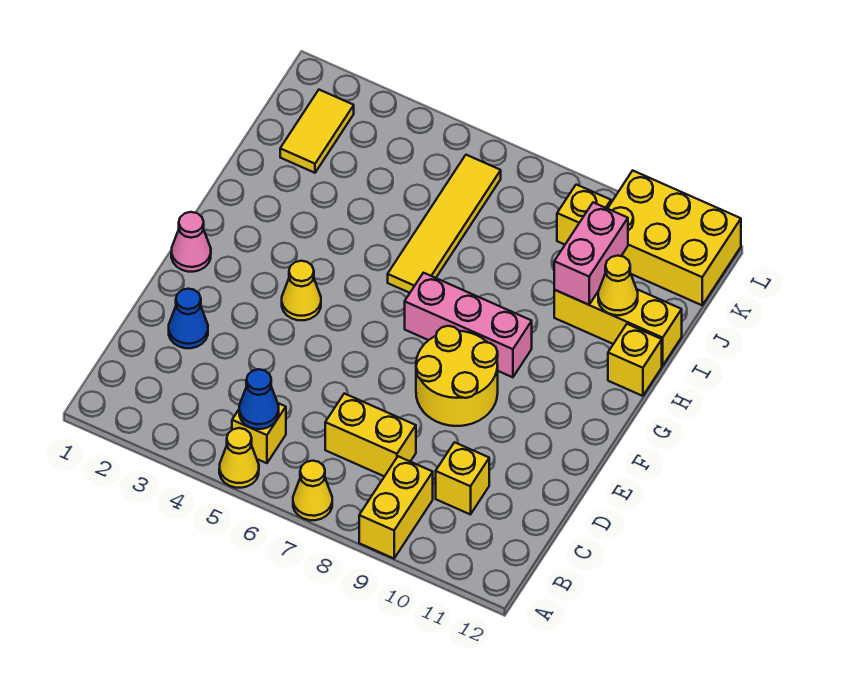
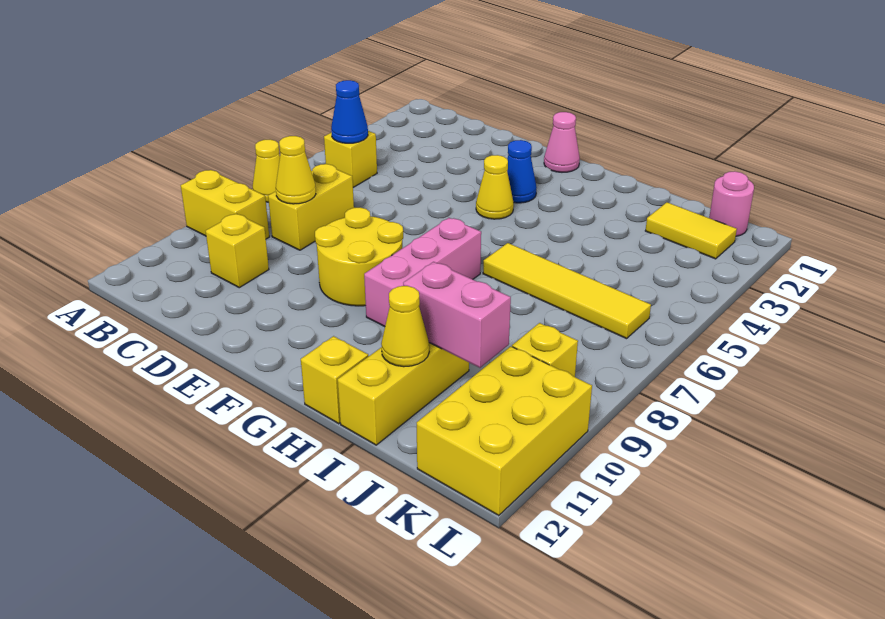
yellow 1x1 cone [219,428,259,488] -> yellow 1x1 cone moved to [276,136,316,204]
blue 1x1 cone [169,289,208,348] -> blue 1x1 cone moved to [507,140,537,203]
none -> pink 1x1 round brick [709,171,754,236]

